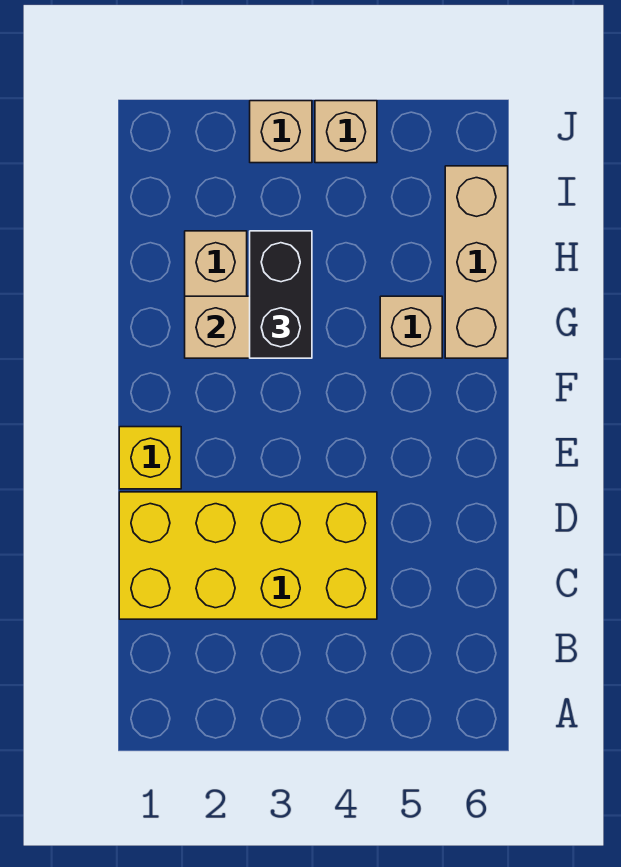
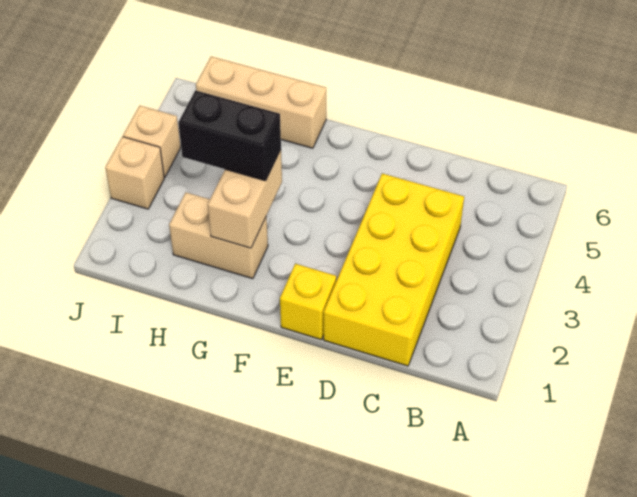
tan 1x1 brick [380,296,442,358] -> none

